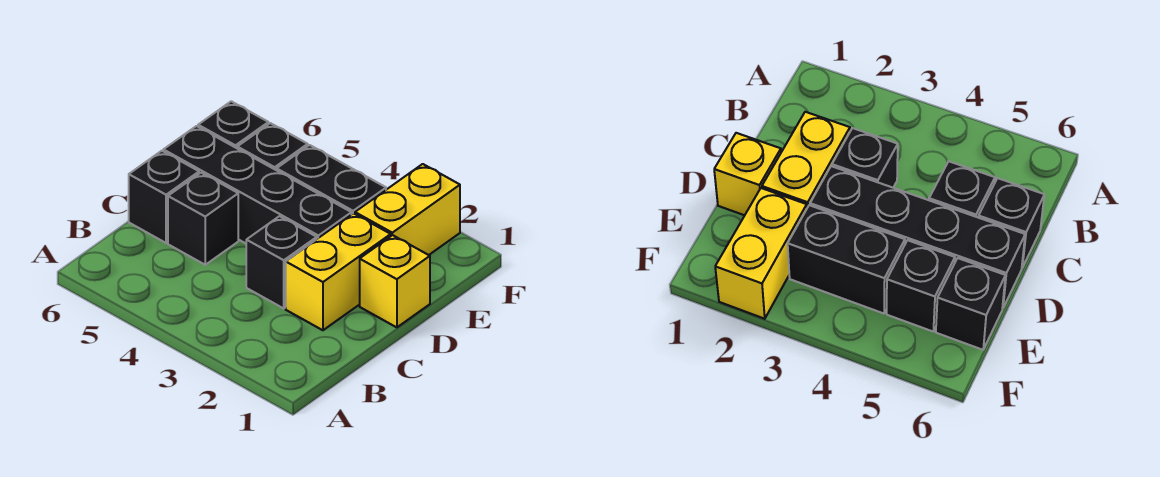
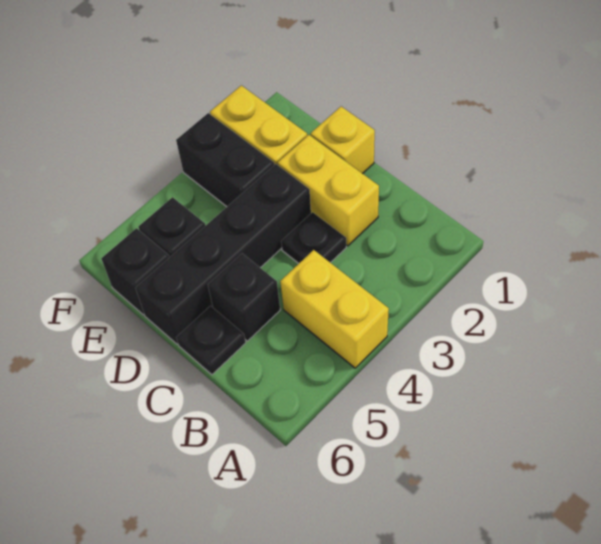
none -> yellow 1x2 brick [280,250,389,368]
black 1x1 brick [246,216,317,308] -> black 1x1 plate [281,212,346,263]
black 1x1 brick [129,151,199,243] -> black 1x1 plate [176,306,246,375]
black 1x2 brick [277,145,386,214] -> black 1x2 brick turned to [176,113,274,207]

